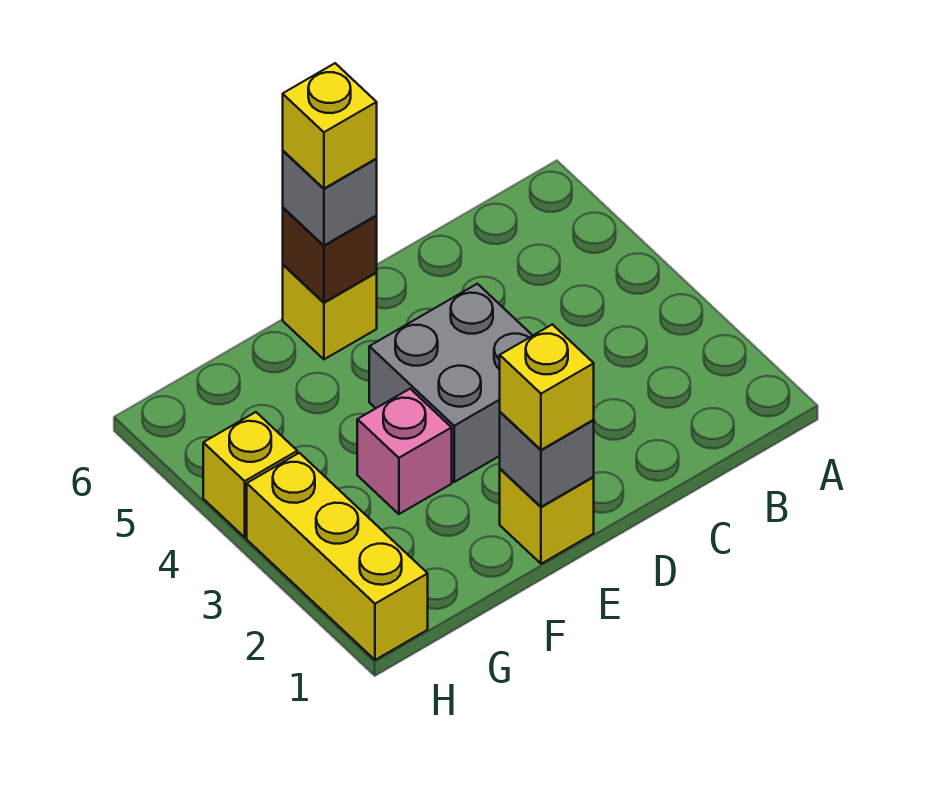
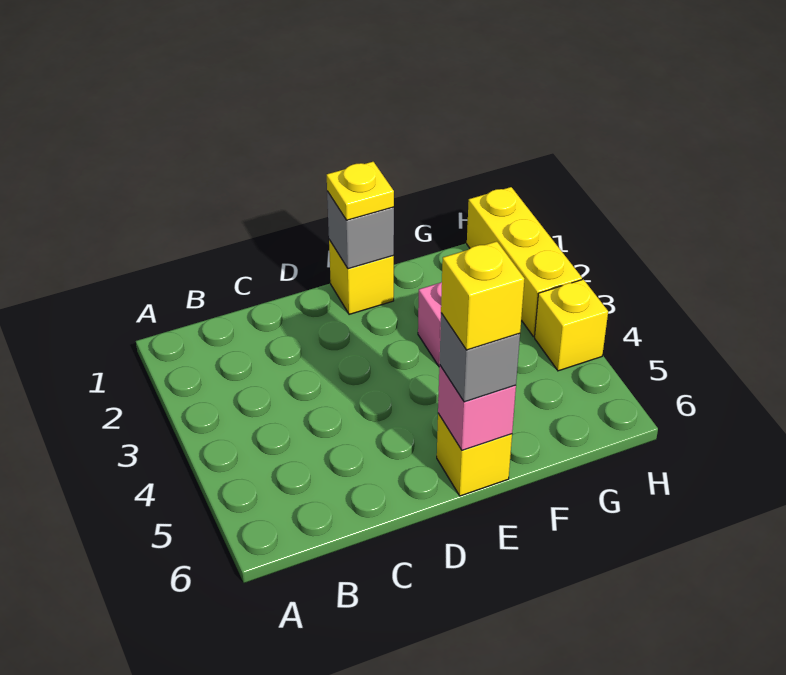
grey 2x2 brick [369,284,533,482] -> none
yellow 1x1 brick [500,324,594,450] -> yellow 1x1 plate [327,162,394,220]
brown 1x1 brick [283,208,377,302] -> pink 1x1 brick [438,365,516,450]

